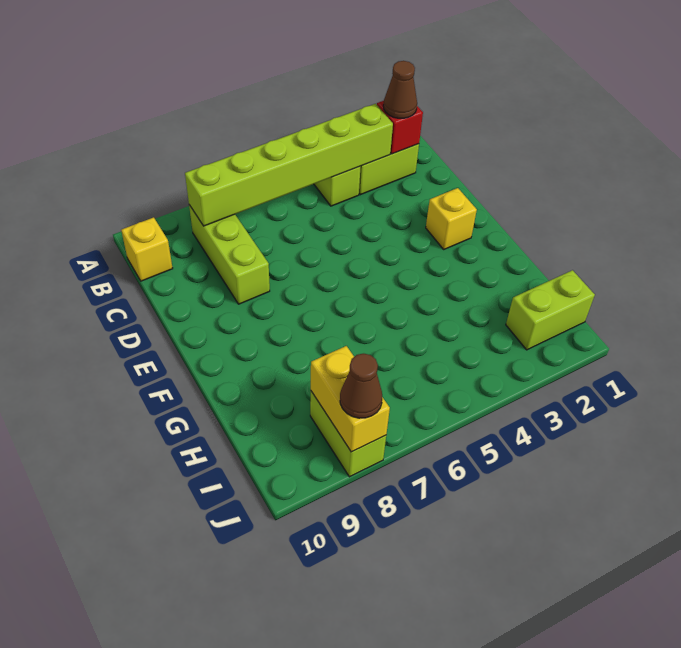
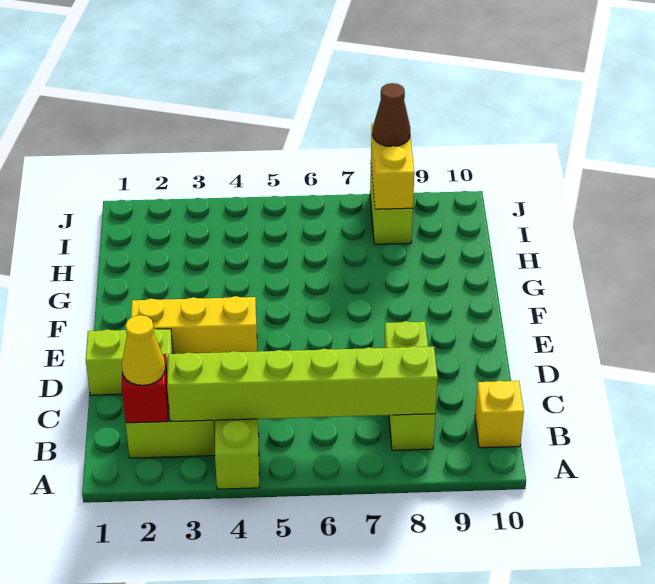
brown 1x1 cone [383,61,417,118] -> yellow 1x1 cone [122,315,165,385]
yellow 1x1 brick [426,188,477,249] -> yellow 1x3 brick [131,296,257,354]
lime 1x2 brick [506,270,595,350] -> lime 1x2 brick moved to [86,329,173,395]

